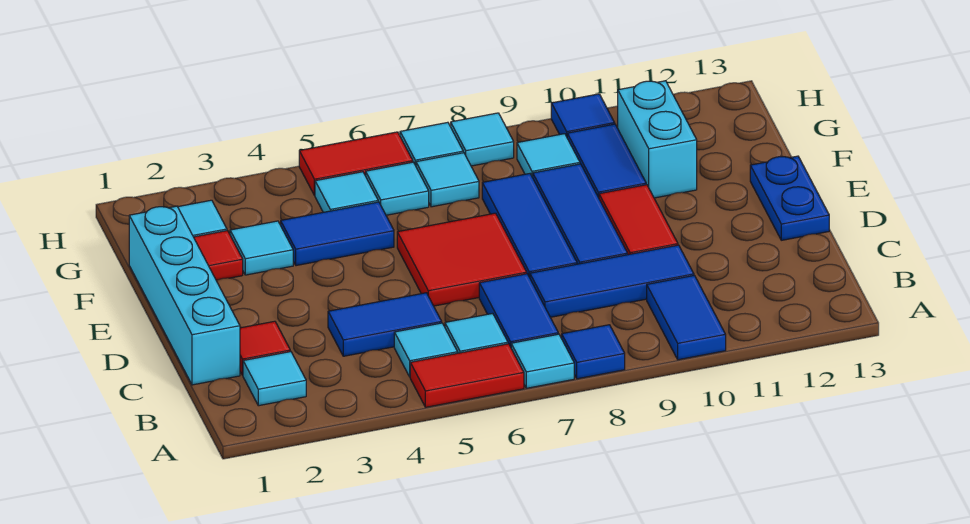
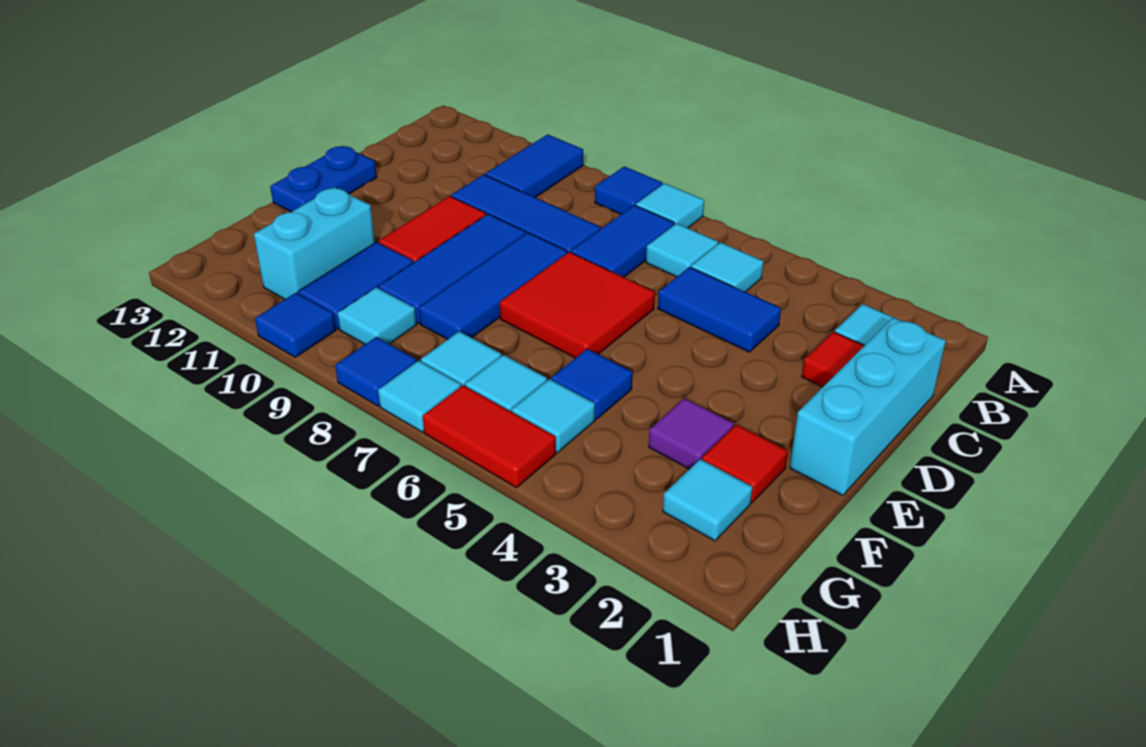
red 1x2 tile [410,344,524,407] -> none
cyan 1x4 brick [129,206,240,385] -> cyan 1x3 brick [790,318,946,495]
cyan 1x1 tile [230,221,293,275] -> purple 1x1 tile [649,398,734,469]
blue 1x2 tile [281,202,394,266] -> blue 1x1 tile [551,349,632,419]
cyan 1x1 tile [451,113,514,166] -> blue 1x1 tile [335,337,417,406]

